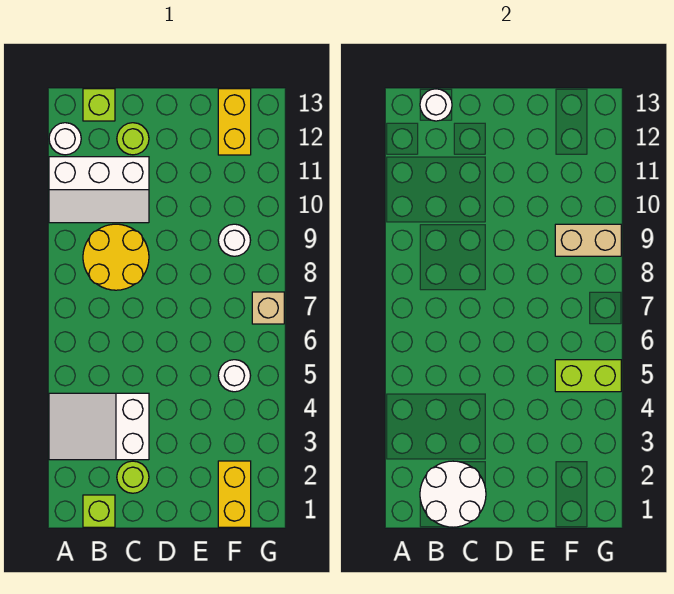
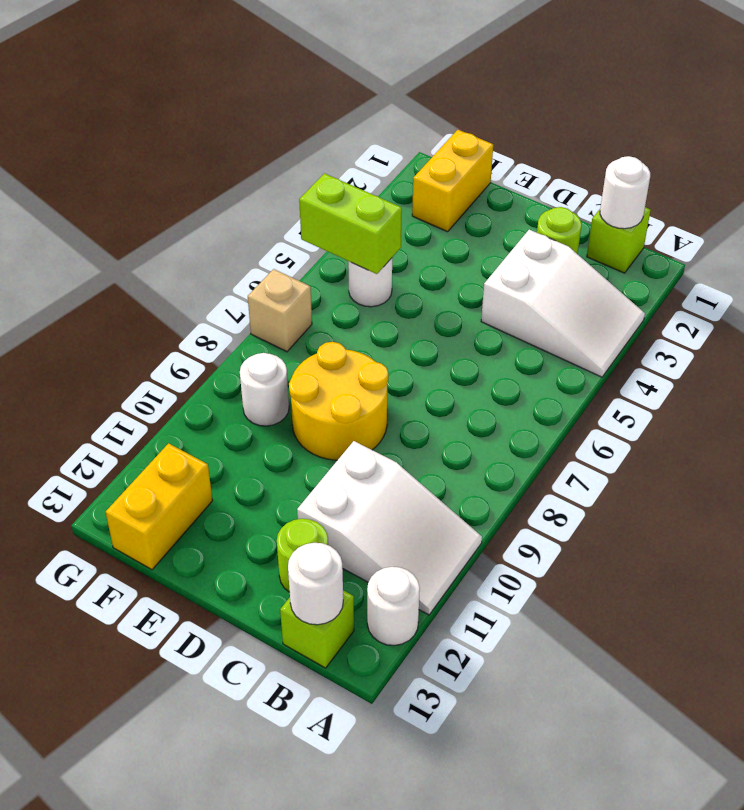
white 2x3 slope [49,157,149,223] -> white 2x3 slope turned to [297,441,482,615]
white 2x2 round brick [420,461,486,527] -> white 1x1 round brick [600,156,650,229]
yellow 2x2 round brick [83,224,149,290] -> yellow 2x2 round brick moved to [289,342,388,460]
tan 1x2 brick [555,224,621,256] -> none

